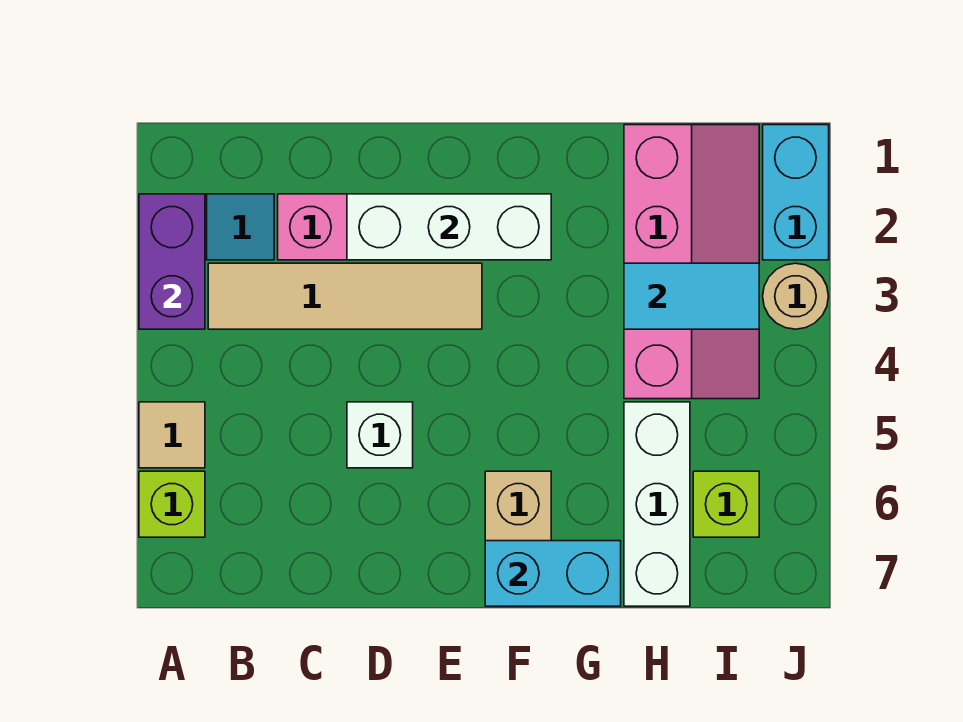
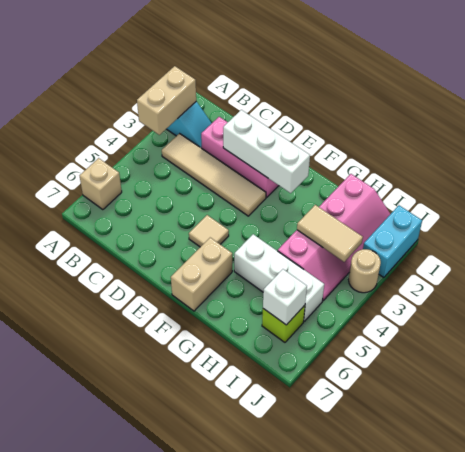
purple 1x2 brick [139,194,205,329] -> tan 1x2 brick [137,66,196,135]
tan 1x1 tile [139,402,205,468] -> tan 1x1 tile moved to [189,215,229,247]
lime 1x1 brick [139,471,205,537] -> tan 1x1 brick [80,158,122,210]
white 1x1 brick [347,402,413,468] -> white 1x1 brick moved to [263,269,307,325]
cyan 1x2 brick [485,541,621,606] -> none
cyan 1x2 tile [624,263,759,329] -> tan 1x2 tile [297,205,363,262]
white 1x3 brick [624,402,690,606] -> white 1x3 brick turned to [234,234,324,321]

